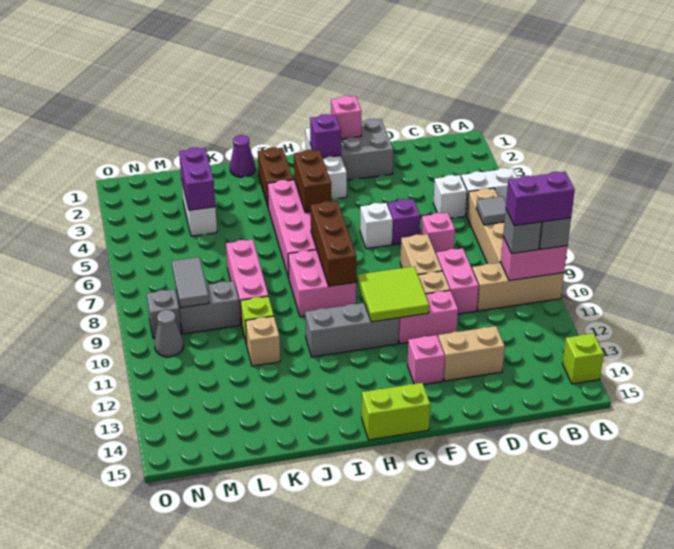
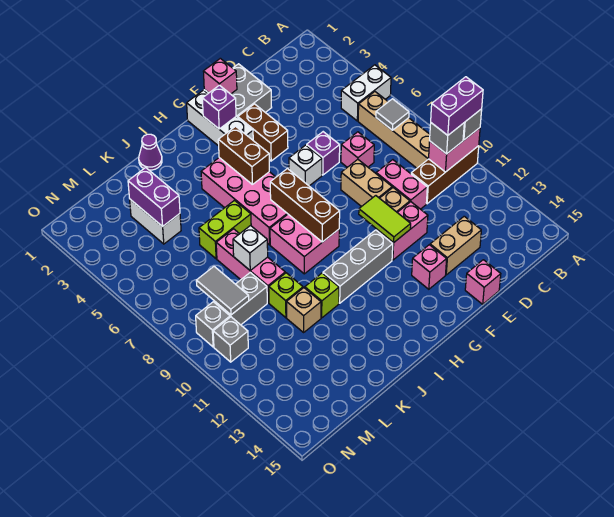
tan 1x3 brick [472,262,564,311] -> brown 1x3 brick [411,146,479,204]
lime 1x1 brick [563,333,604,384] -> lime 1x1 brick moved to [305,273,339,318]
white 1x1 brick [433,175,467,218] -> white 1x1 brick moved to [233,226,268,270]
none -> pink 1x1 brick [465,260,501,304]
lime 2x2 tile [358,266,429,322] -> lime 1x2 tile [359,196,411,243]
lime 1x2 brick [362,383,430,440] -> lime 1x2 brick moved to [199,200,251,259]
brown 1x2 brick [258,147,293,206] -> brown 1x2 brick moved to [238,104,288,161]
grey 1x1 cone [155,310,183,357] -> grey 1x1 brick [213,317,248,362]

